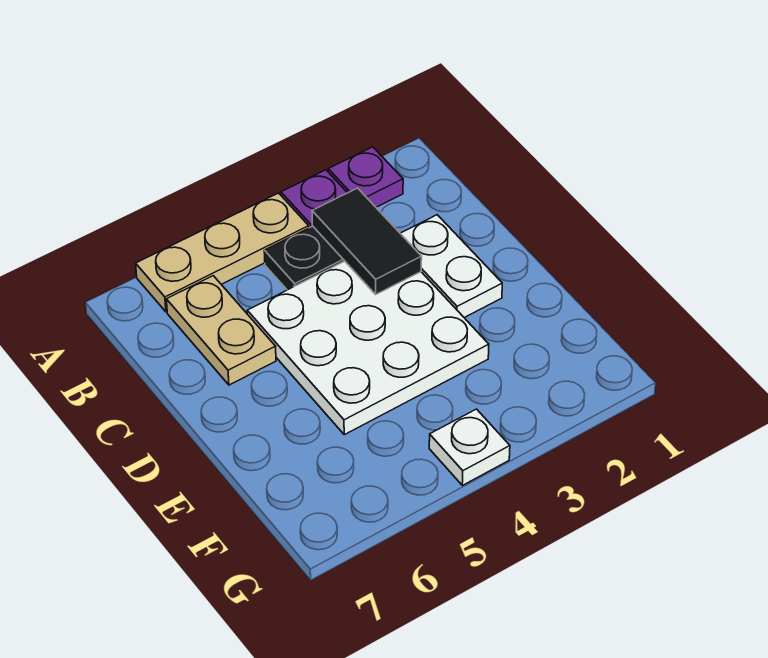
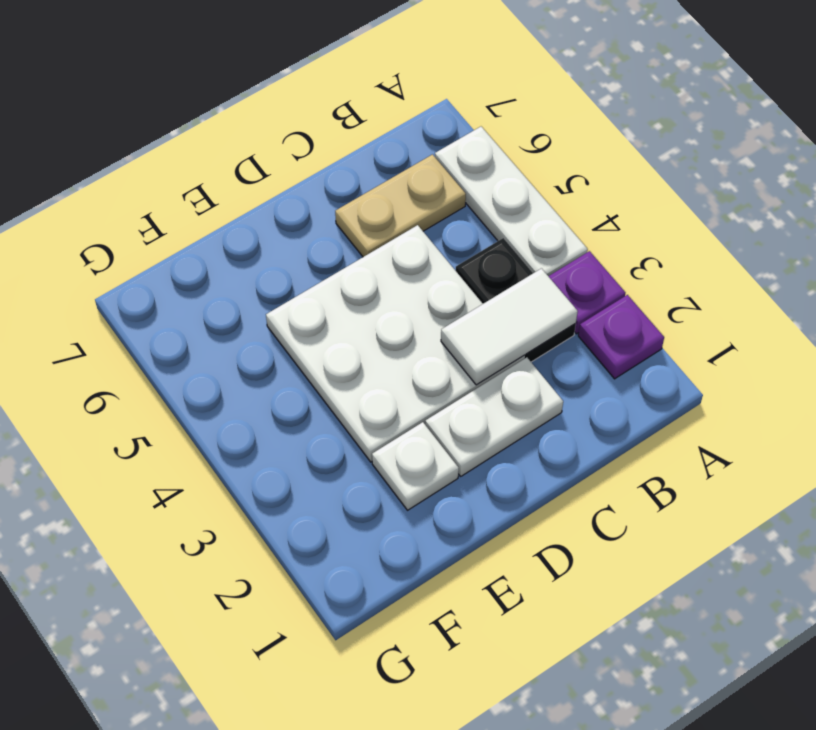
tan 1x3 plate [136,193,309,312] -> white 1x3 plate [435,127,588,276]
black 1x2 tile [312,188,422,294] -> white 1x2 tile [441,268,578,385]
white 1x1 plate [429,409,510,485] -> white 1x1 plate moved to [372,422,459,510]

